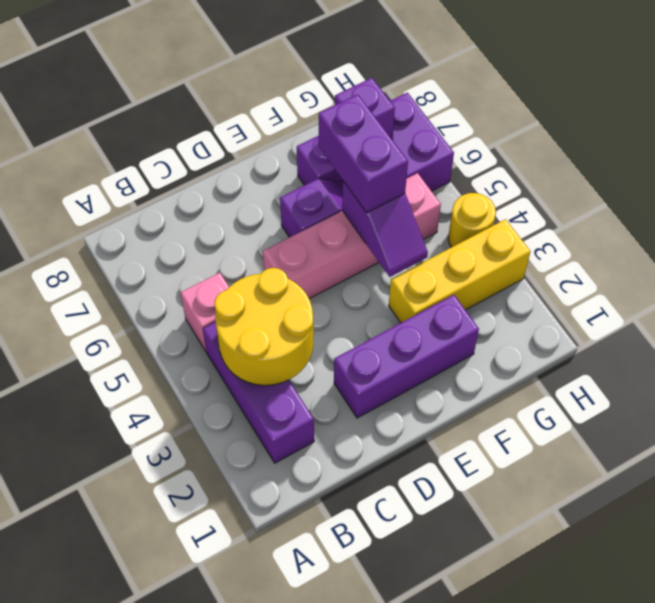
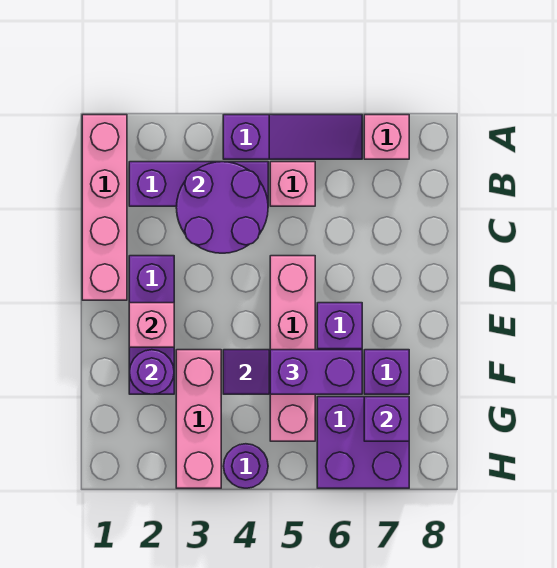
none -> pink 1x4 brick [82,115,127,300]
none -> purple 1x3 slope [223,115,362,159]
none -> pink 1x1 brick [364,115,409,159]
yellow 2x2 round brick [215,268,313,385] -> purple 2x2 round brick [176,162,268,253]
none -> pink 1x1 brick [129,303,174,347]
none -> purple 1x1 round brick [129,350,174,394]
yellow 1x3 brick [389,219,530,323] -> pink 1x3 brick [176,350,221,488]
yellow 1x1 round brick [448,193,496,247] -> purple 1x1 round brick [223,444,268,488]

